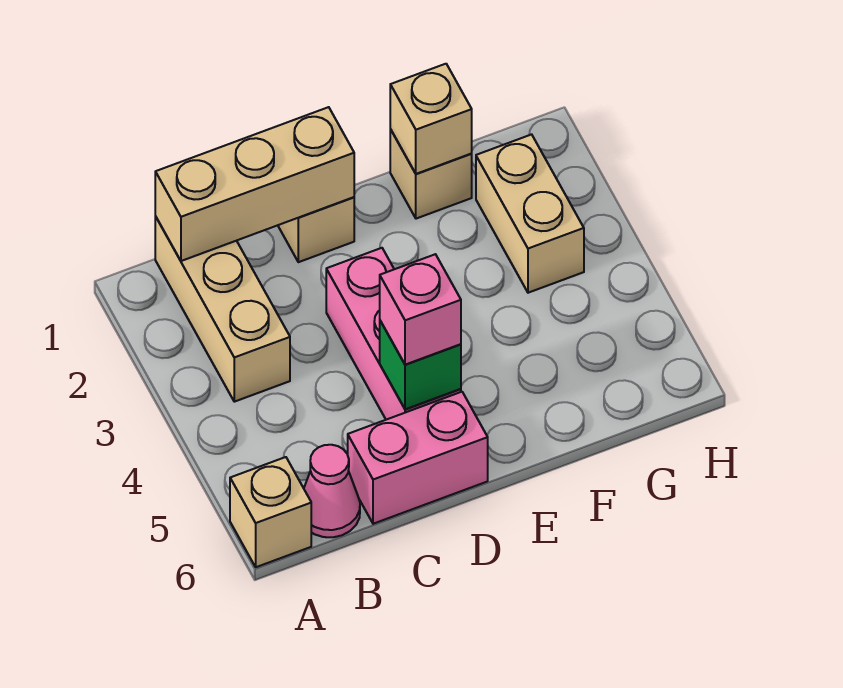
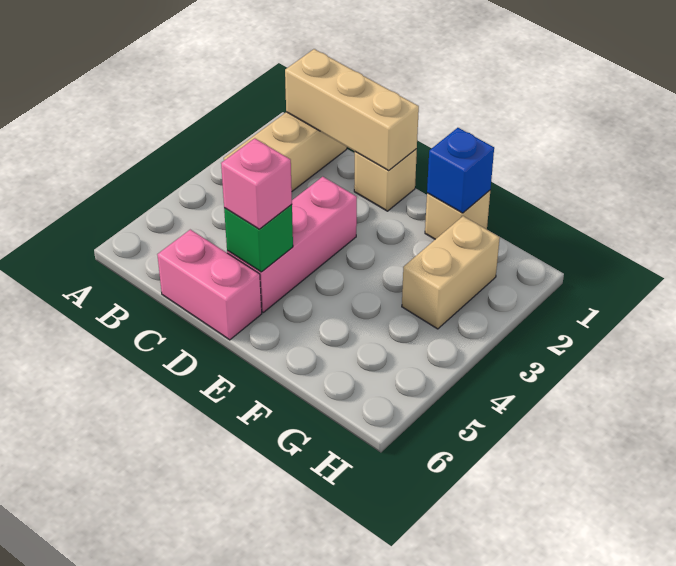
tan 1x1 brick [230,457,311,567] -> none
pink 1x1 cone [304,445,360,537] -> none
tan 1x1 brick [390,64,472,174] -> blue 1x1 brick [427,128,494,213]

